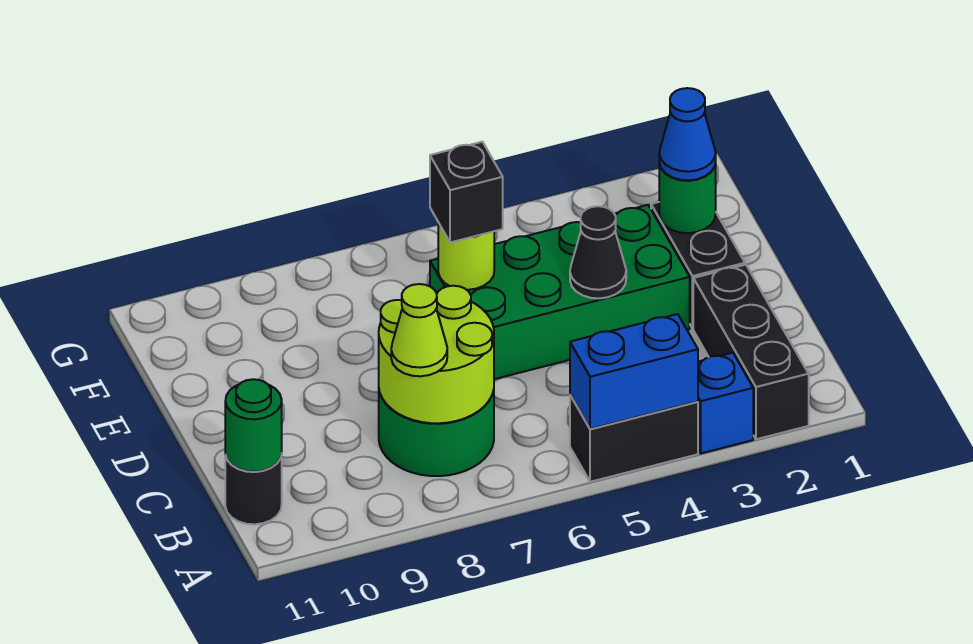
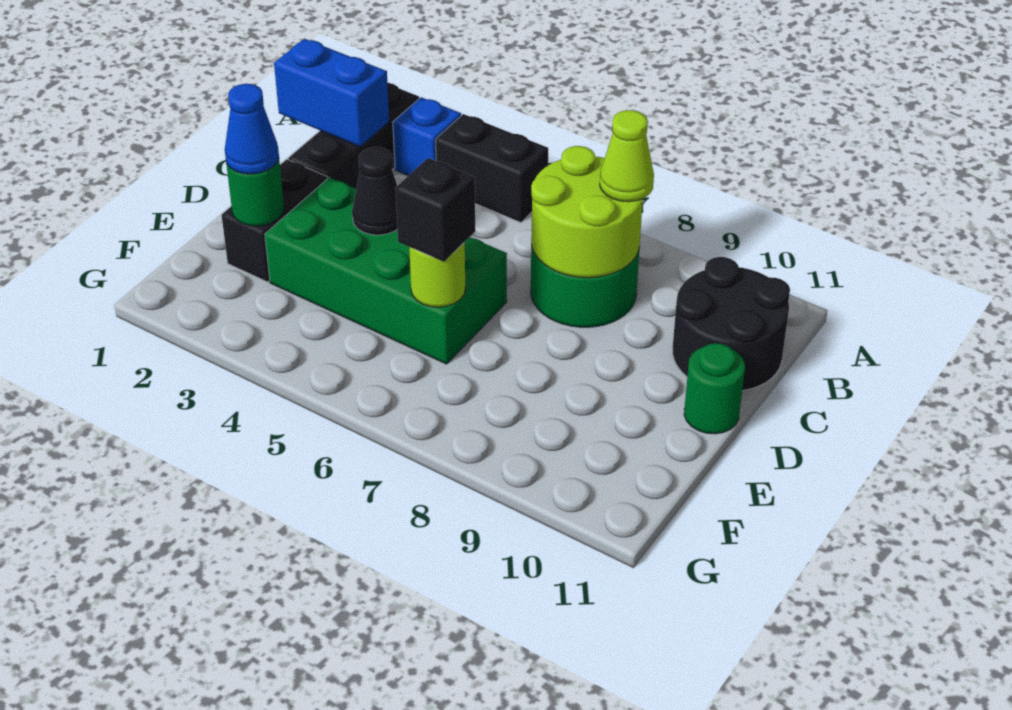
blue 1x2 brick [570,314,698,429] -> blue 1x2 brick moved to [274,39,389,147]
black 1x1 round brick [225,454,282,524] -> black 2x2 round brick [673,257,790,391]
green 1x1 round brick [225,379,282,472] -> green 1x1 round brick moved to [684,343,745,434]

